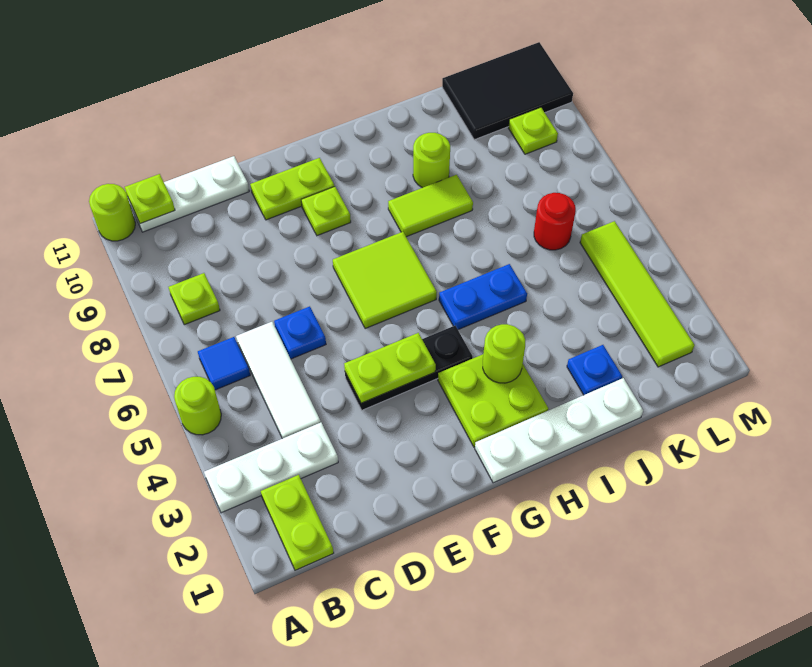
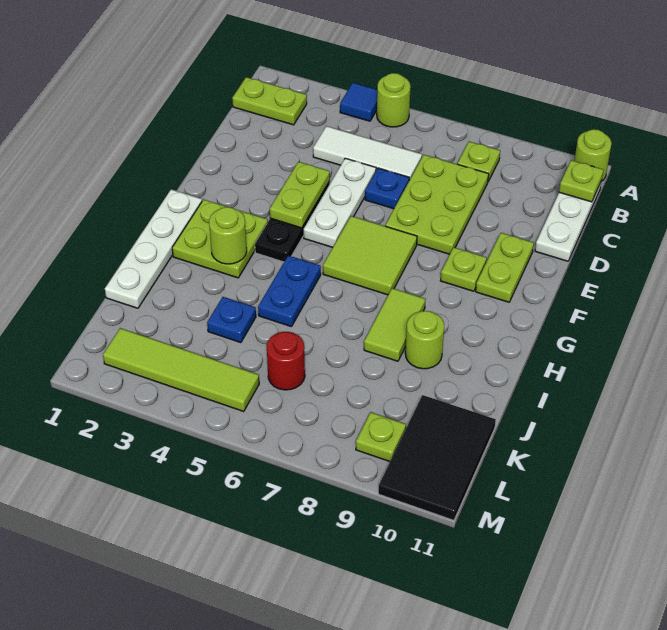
white 1x3 plate [204,423,338,513] -> white 1x3 plate moved to [304,158,376,247]
blue 1x1 tile [198,337,250,390] -> blue 1x1 tile moved to [340,83,377,121]
none -> lime 2x3 plate [385,155,489,254]
blue 1x1 plate [567,345,622,395] -> blue 1x1 plate moved to [207,297,256,343]

